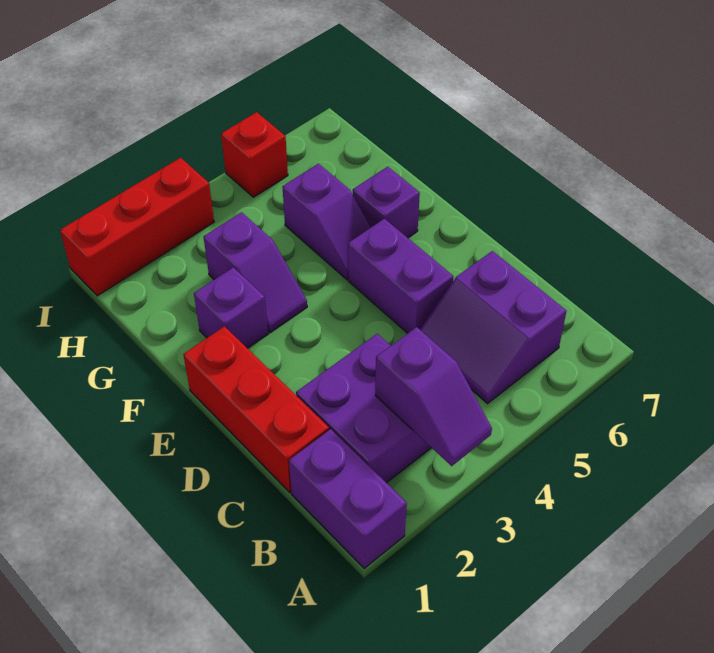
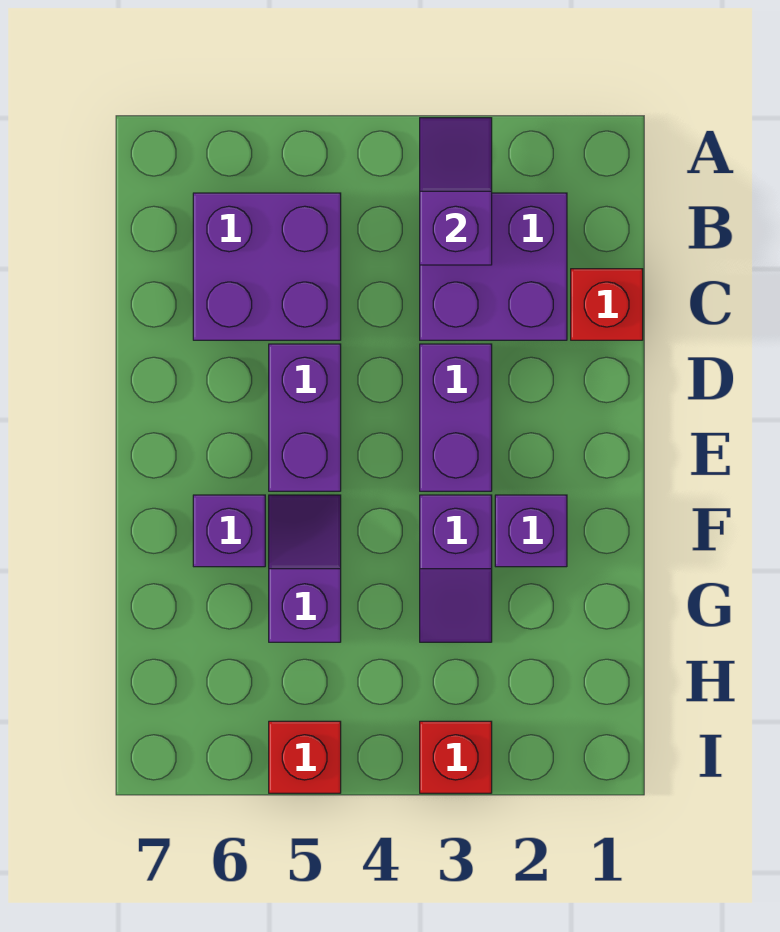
purple 1x2 brick [289,429,407,568] -> purple 1x2 brick moved to [420,344,492,491]
purple 2x2 slope [420,251,566,404] -> purple 2x2 brick [193,193,341,340]
red 1x3 brick [183,326,329,492] -> red 1x1 brick [571,269,643,340]
purple 1x2 slope [204,212,307,333] -> purple 1x2 slope turned to [420,495,492,642]
red 1x3 brick [60,158,214,296] -> red 1x1 brick [420,721,492,793]

